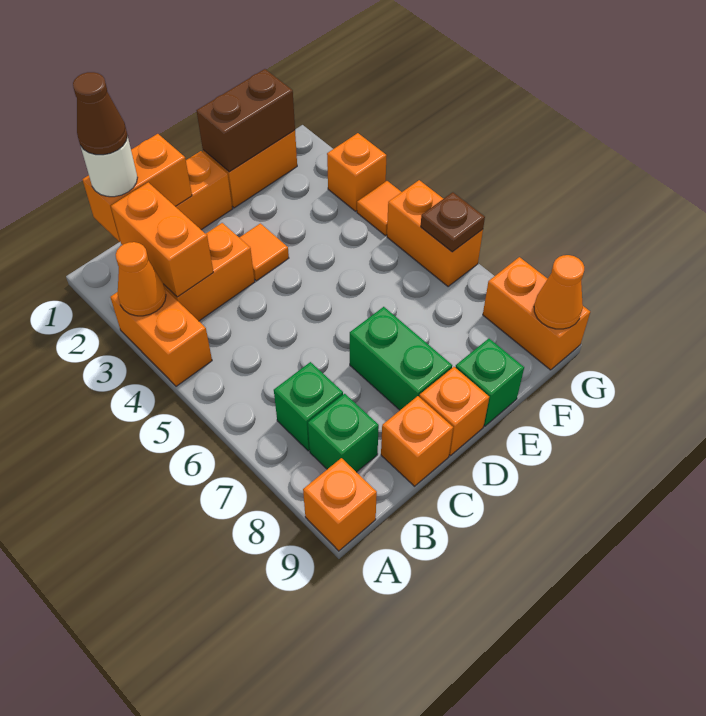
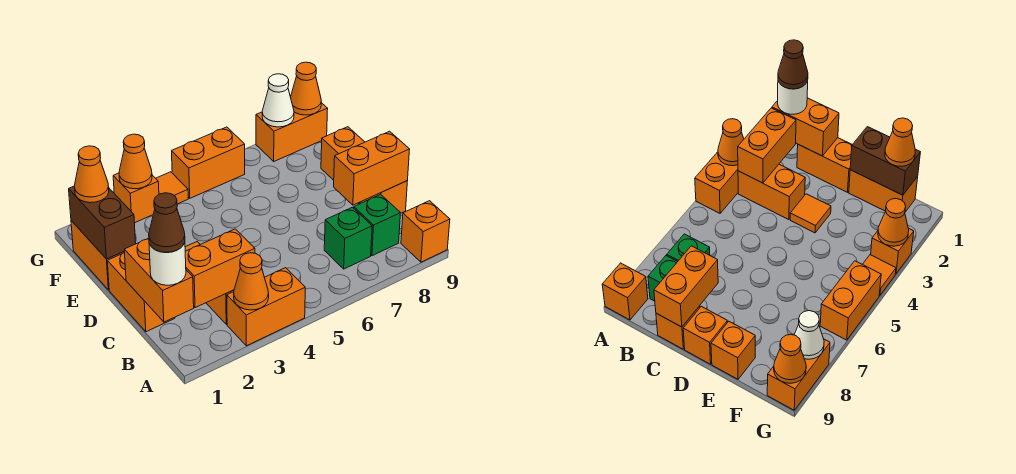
none -> orange 1x2 brick [334,131,410,205]
green 1x2 brick [350,307,452,410] -> none
green 1x1 brick [455,339,524,426] -> orange 1x1 brick [321,127,364,180]
none -> orange 1x1 cone [74,146,109,203]
none -> orange 1x1 cone [119,134,152,189]
brown 1x1 plate [421,192,485,252] -> none
none -> white 1x1 cone [262,74,294,127]

